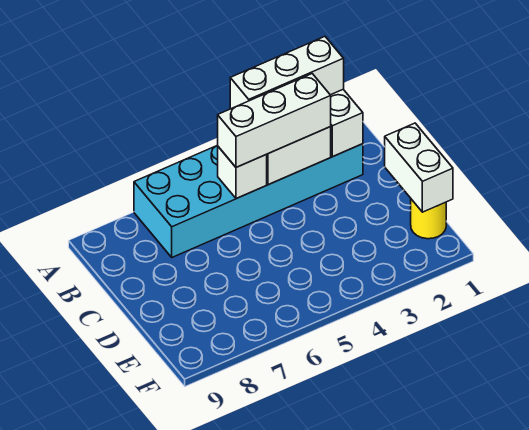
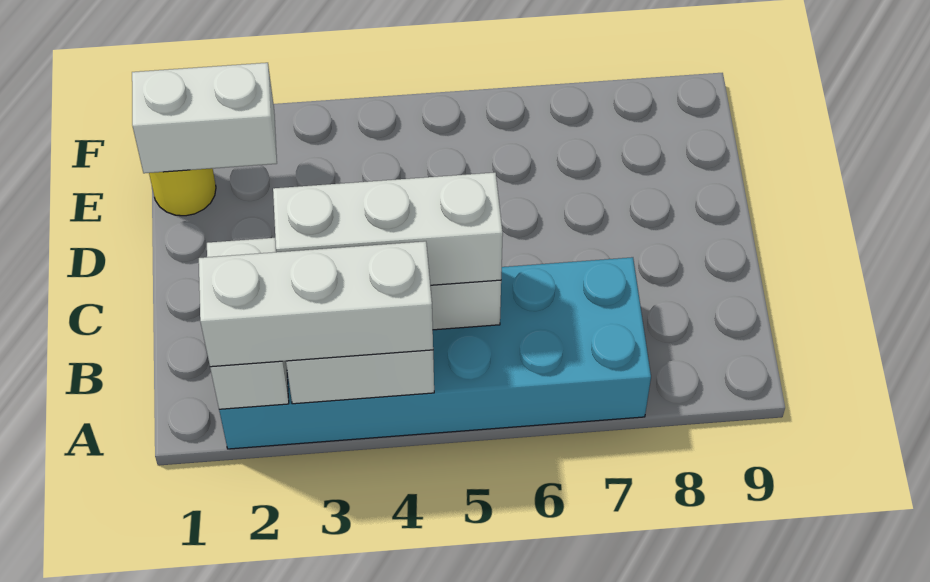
white 1x2 brick [385,123,453,212] -> white 1x2 brick turned to [132,63,277,173]

